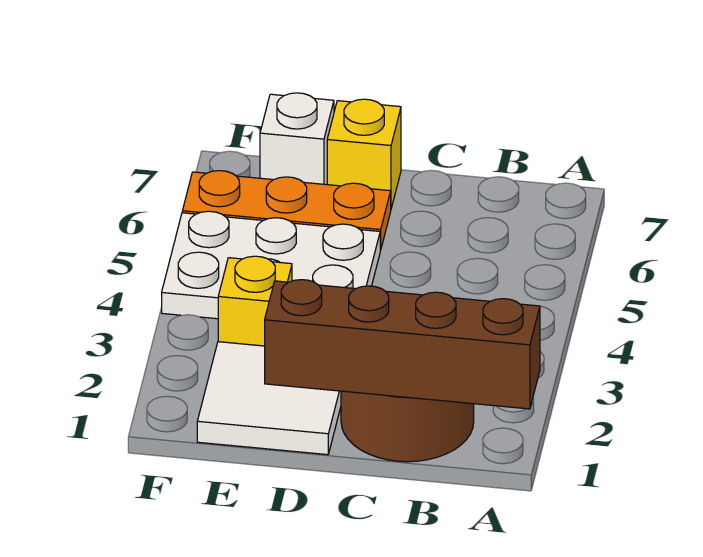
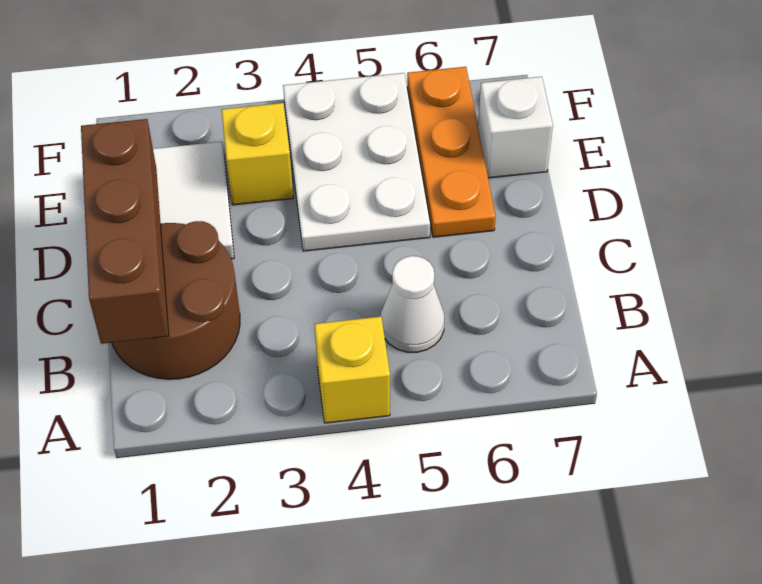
brown 1x4 brick [265,280,540,409] -> brown 1x3 brick [81,119,169,344]
none -> white 1x1 cone [381,256,444,352]
yellow 1x1 brick [327,99,401,208] -> yellow 1x1 brick moved to [314,317,390,423]

